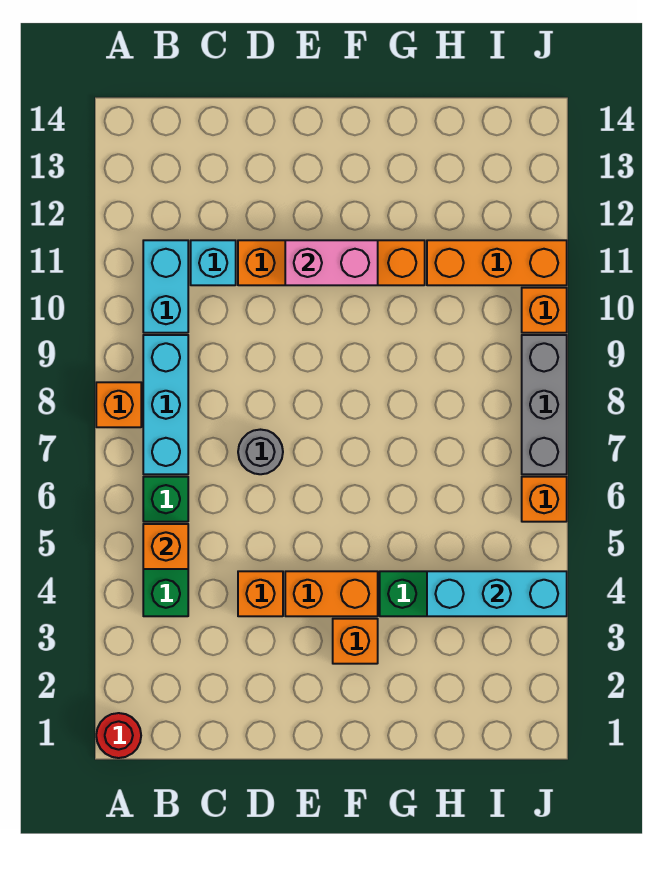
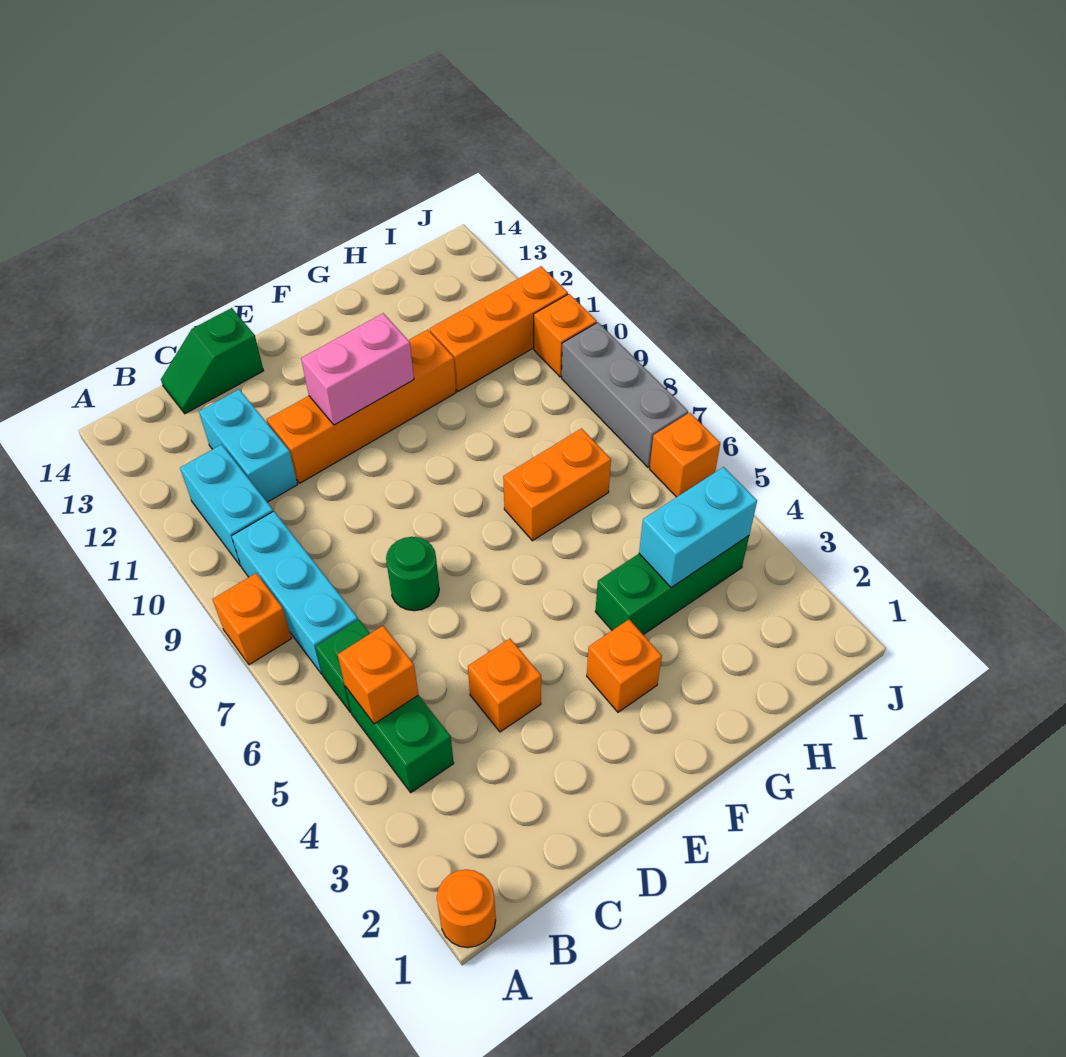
red 1x1 round brick [96,713,141,758] -> orange 1x1 round brick [437,869,496,948]
cyan 1x1 brick [191,240,236,285] -> cyan 1x2 brick [199,389,297,502]
none -> green 1x2 slope [161,308,264,414]
grey 1x1 round brick [238,430,283,474] -> green 1x1 round brick [386,537,439,611]
orange 1x2 brick [285,571,378,616] -> orange 1x2 brick moved to [503,429,611,541]
cyan 1x3 brick [427,571,567,616] -> cyan 1x2 brick [639,467,757,588]

